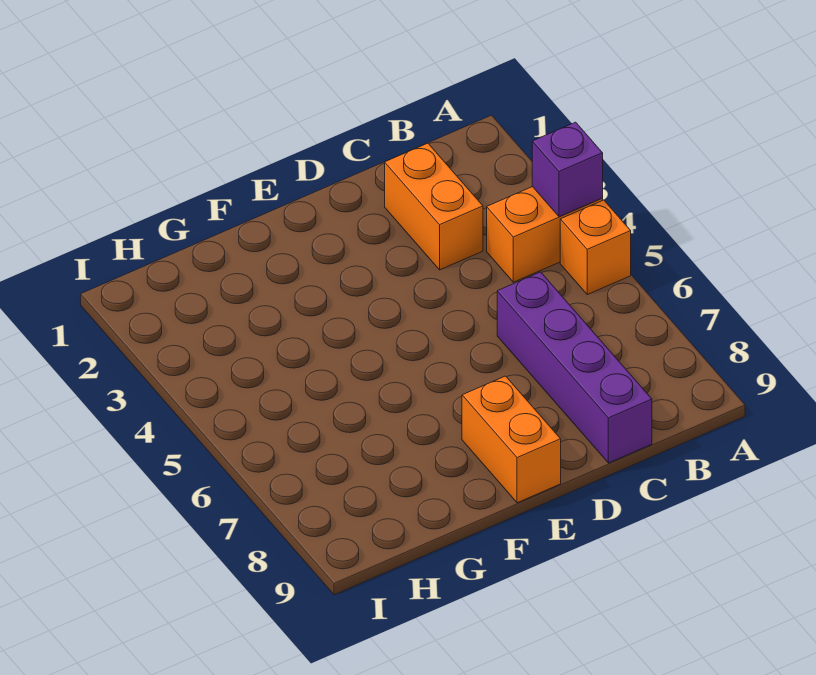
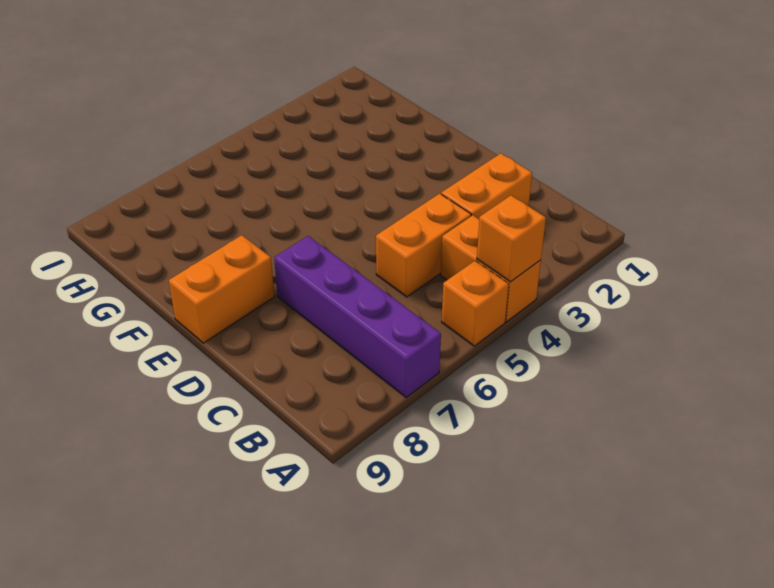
purple 1x1 brick [532,122,603,217] -> orange 1x1 brick [477,195,546,282]
none -> orange 1x2 brick [376,194,471,297]
purple 1x4 brick [497,272,652,463] -> purple 1x4 brick turned to [274,236,441,397]

